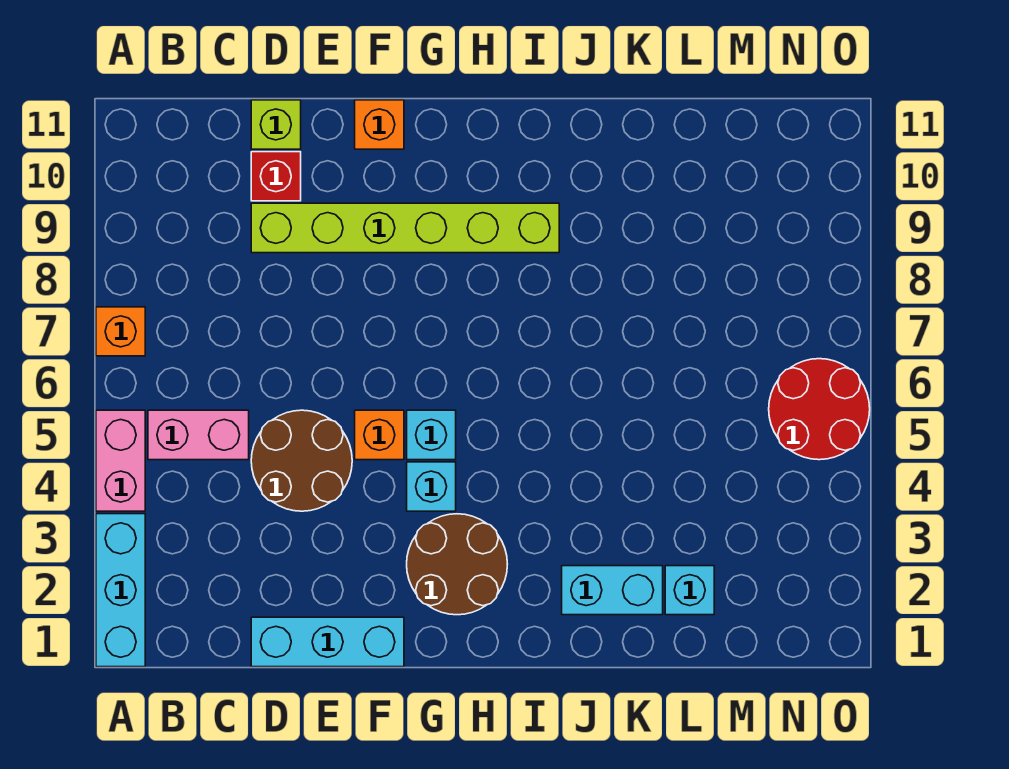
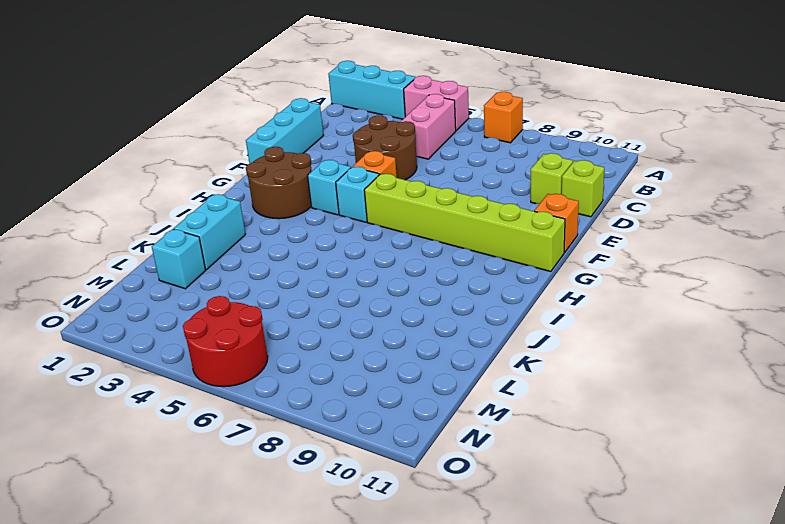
lime 1x6 brick [251,203,559,253] -> lime 1x6 brick turned to [364,174,565,272]
red 1x1 brick [251,152,301,201] -> lime 1x1 brick [531,153,573,204]

